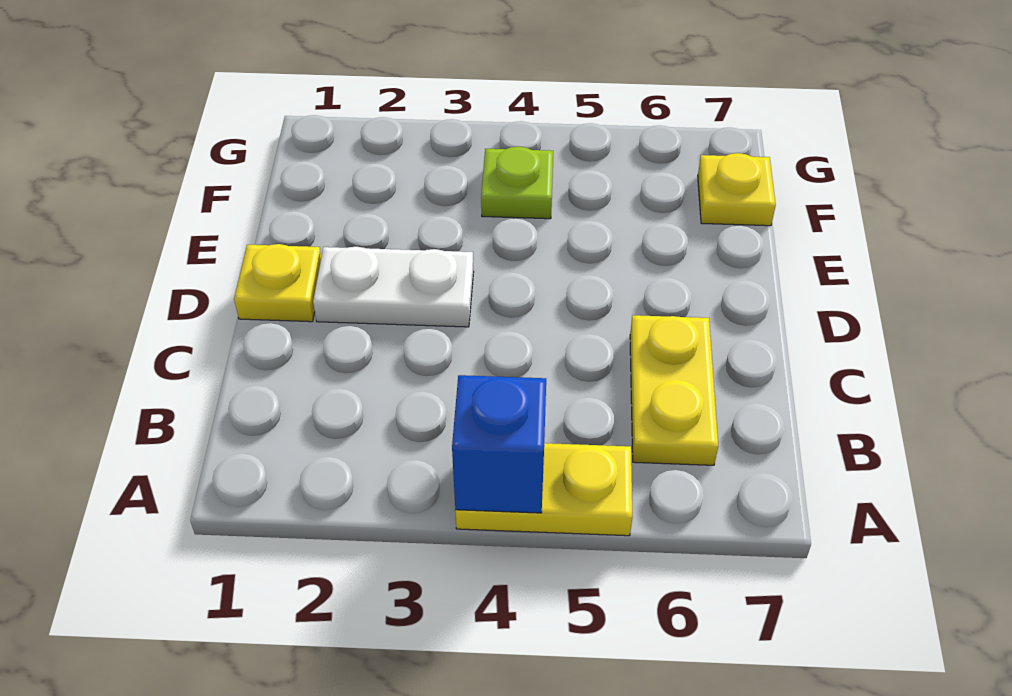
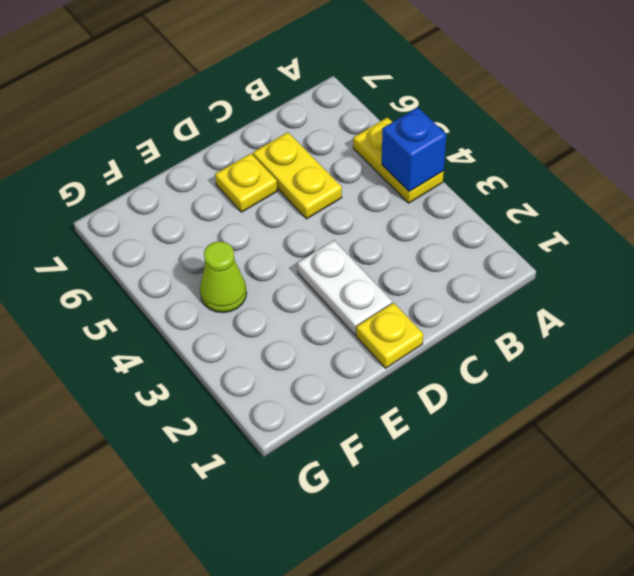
yellow 1x2 plate [630,315,718,465] -> yellow 1x2 plate turned to [253,132,342,219]
lime 1x1 plate [481,147,553,219] -> lime 1x1 cone [200,241,247,313]
yellow 1x1 plate [698,153,776,226] -> yellow 1x1 plate moved to [215,154,277,212]

